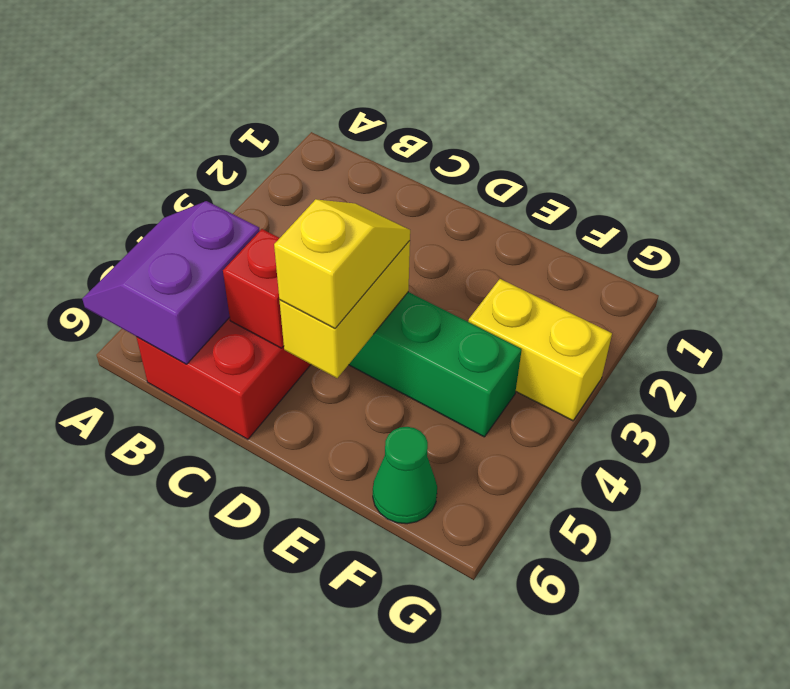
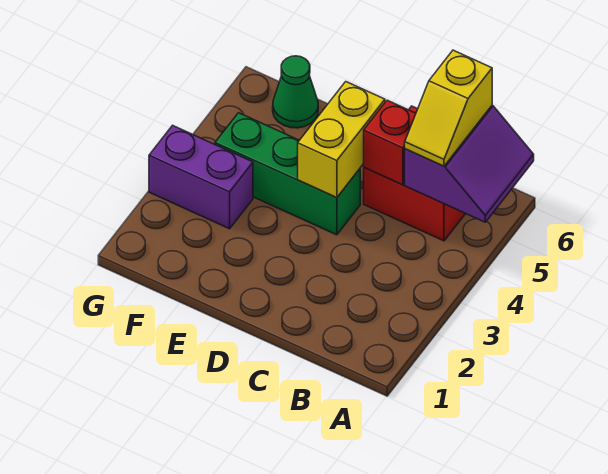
yellow 1x2 slope [274,199,410,328] -> yellow 1x2 slope moved to [405,50,492,166]
yellow 1x2 brick [468,279,612,421] -> purple 1x2 brick [149,125,253,229]

